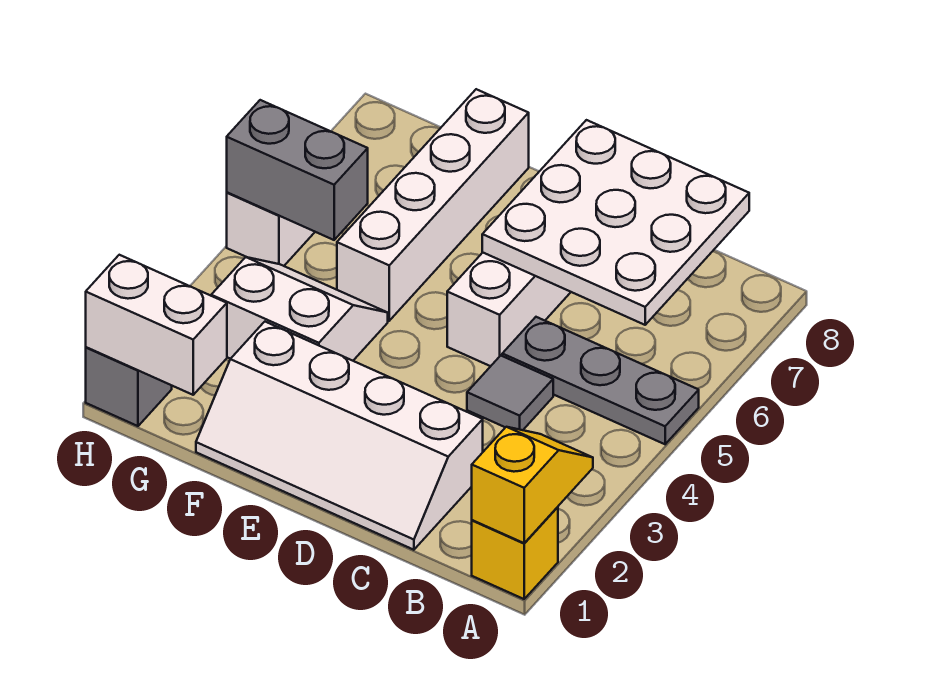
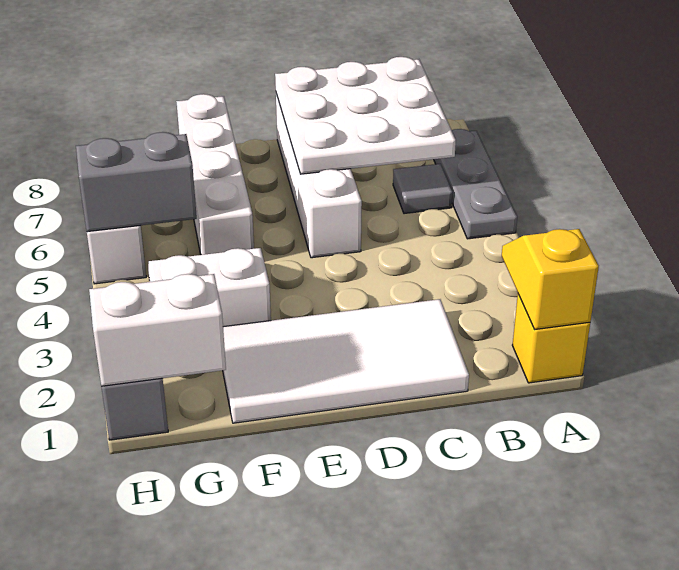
grey 1x3 plate [502,317,699,444] -> grey 1x3 plate turned to [434,129,517,239]
white 2x4 slope [196,322,483,550] -> white 2x4 tile [223,299,469,423]
grey 1x1 tile [467,356,553,430] -> grey 1x1 tile moved to [393,164,453,214]

